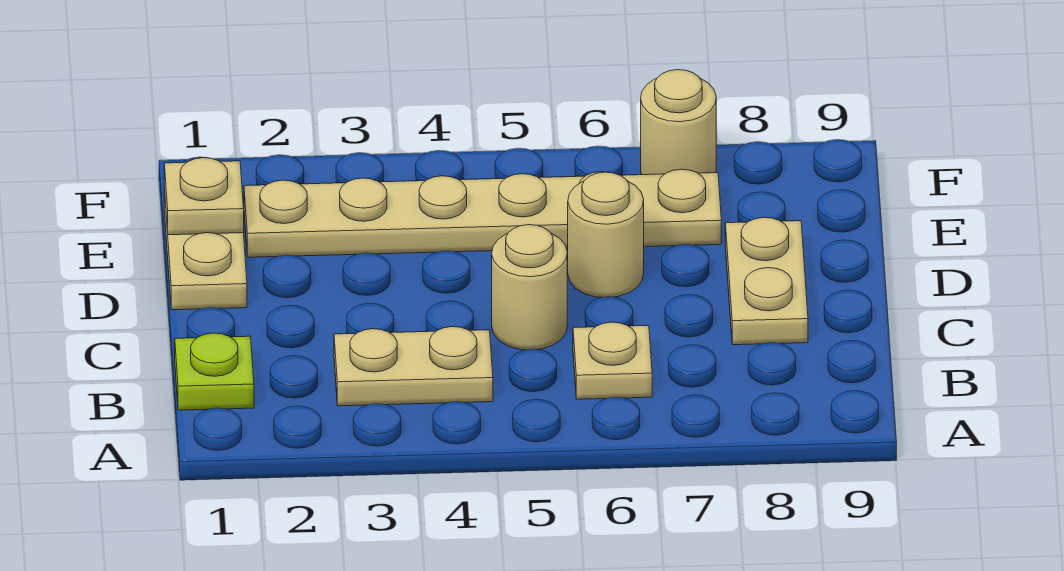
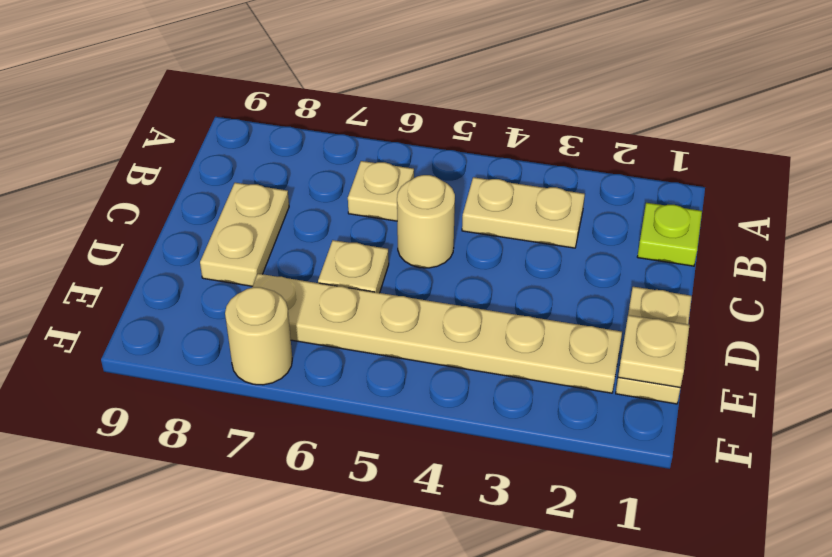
tan 1x1 round brick [568,172,644,298] -> tan 1x1 plate [318,240,389,293]

